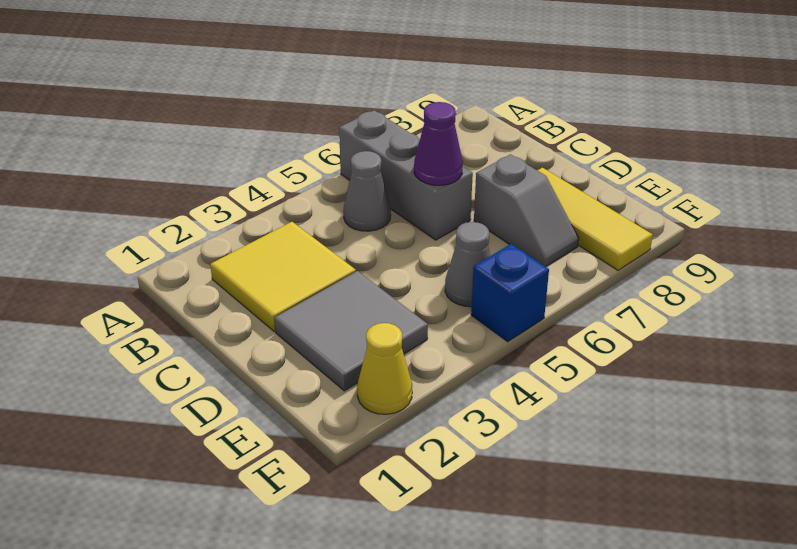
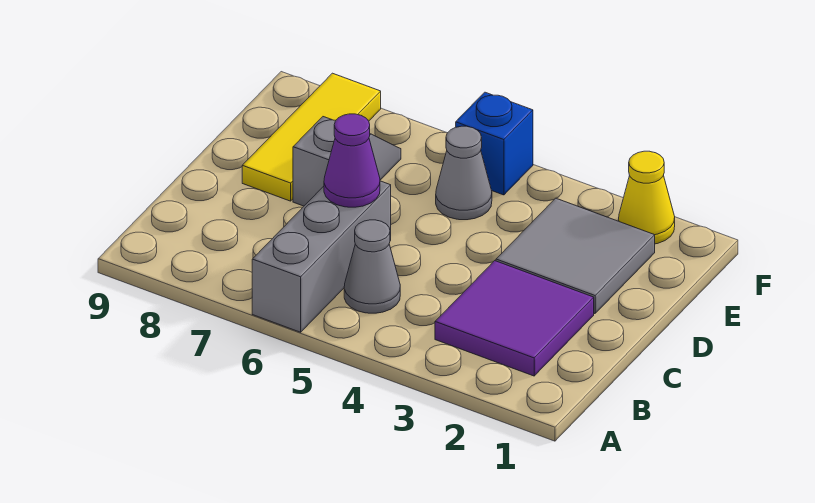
yellow 2x2 tile [210,222,356,331] -> purple 2x2 tile [435,261,594,376]

